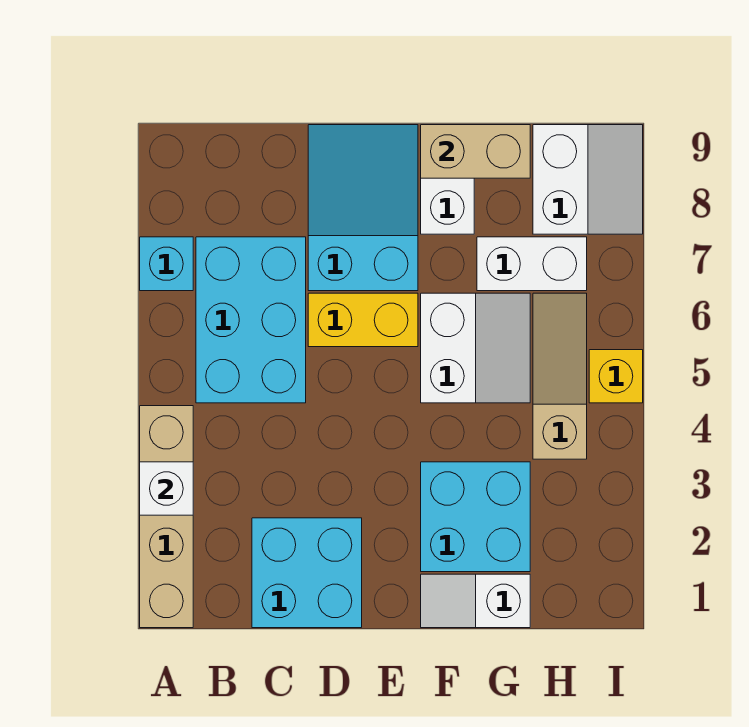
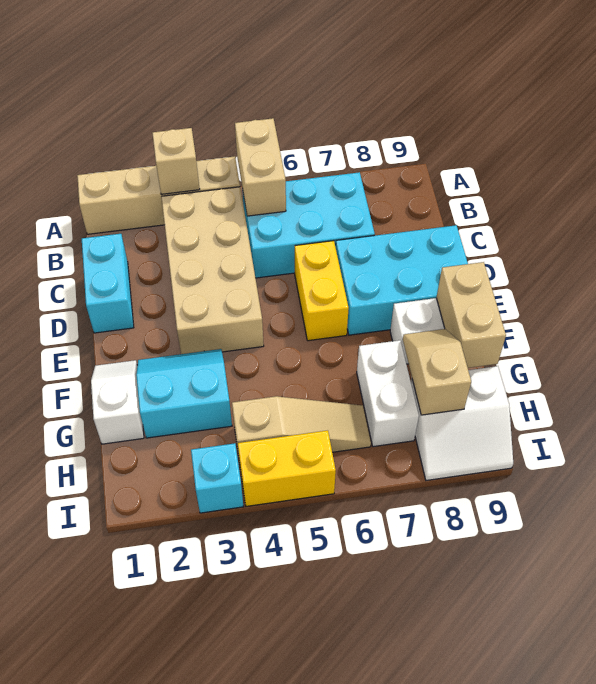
white 1x1 brick [140,462,193,515] -> tan 1x1 brick [152,128,200,194]
none -> tan 1x2 brick [235,118,286,216]
cyan 1x1 brick [140,237,193,291] -> cyan 1x1 brick moved to [191,443,243,513]
none -> tan 2x4 brick [161,187,264,354]
cyan 2x2 brick [252,518,362,628] -> cyan 1x2 brick [82,234,134,333]
cyan 2x3 slope [308,125,418,291] -> cyan 2x3 brick [336,225,468,335]
cyan 2x2 brick [421,462,530,572] -> cyan 2x2 slope [136,349,232,438]
white 2x2 slope [421,293,530,403] -> none
none -> tan 1x2 slope [403,329,471,415]
yellow 1x1 brick [589,350,643,403] -> yellow 1x2 brick [238,430,336,506]

